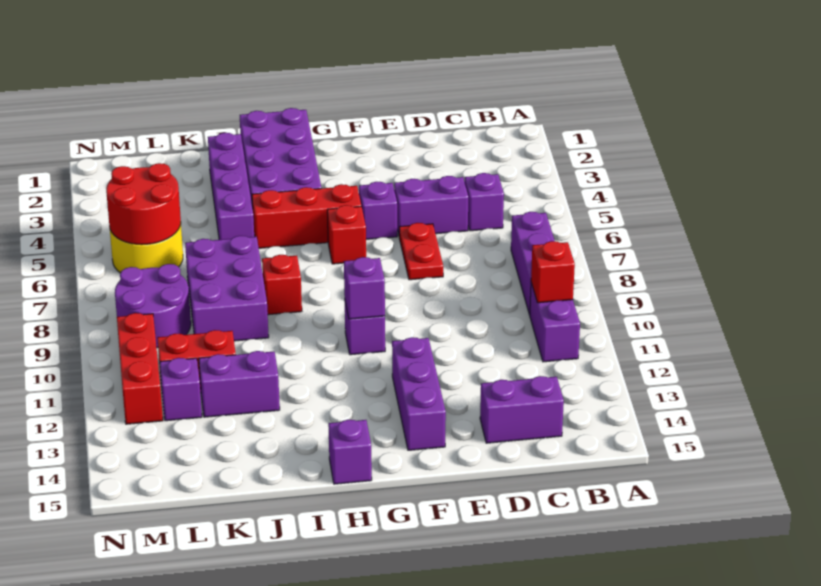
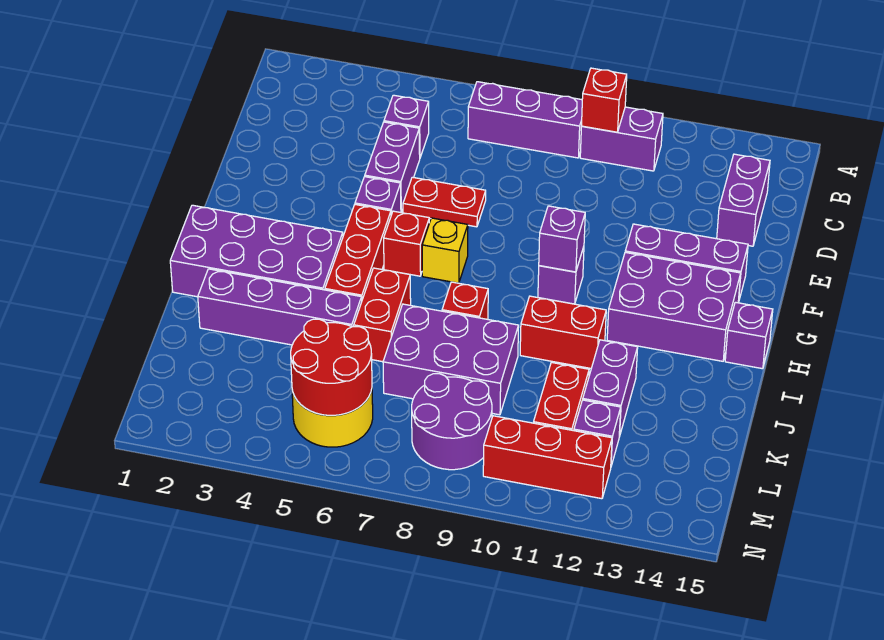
none -> yellow 1x1 brick [422,218,468,283]
none -> purple 2x3 brick [607,252,741,361]
none -> red 1x2 brick [354,268,411,362]
none -> red 1x2 brick [520,296,606,368]

